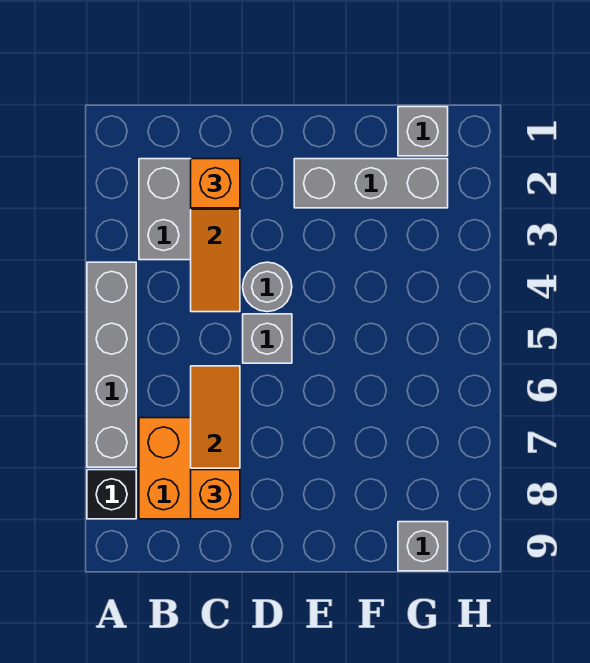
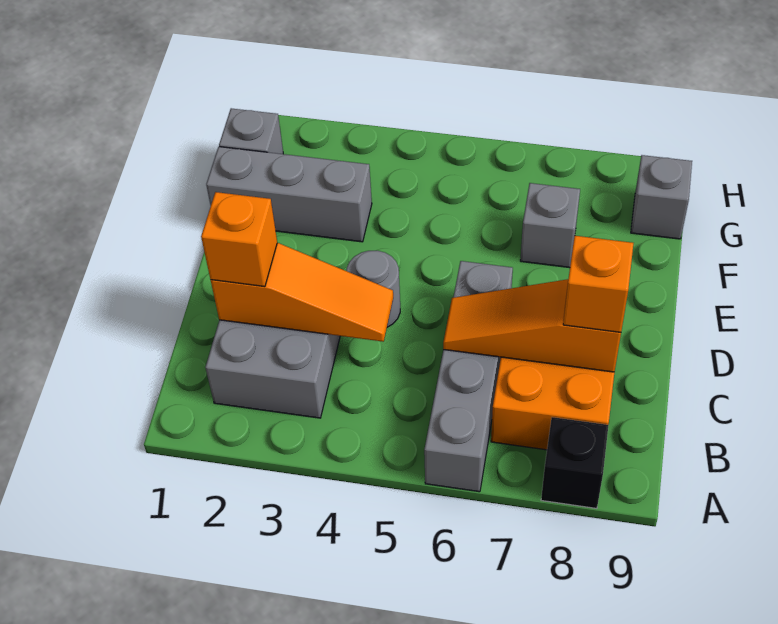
grey 1x4 brick [87,262,136,467] -> grey 1x4 brick turned to [424,261,513,492]
grey 1x1 brick [243,314,292,363] -> grey 1x1 brick moved to [520,183,580,268]
grey 1x3 brick [294,159,448,208] -> grey 1x3 brick turned to [206,147,372,242]

